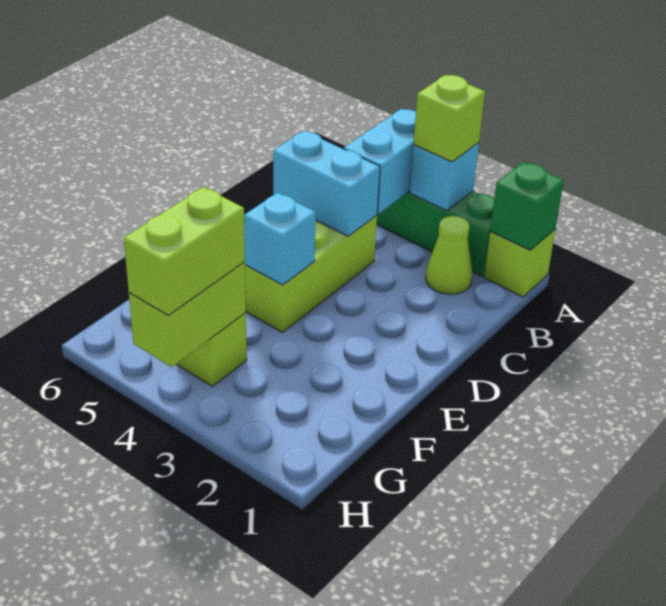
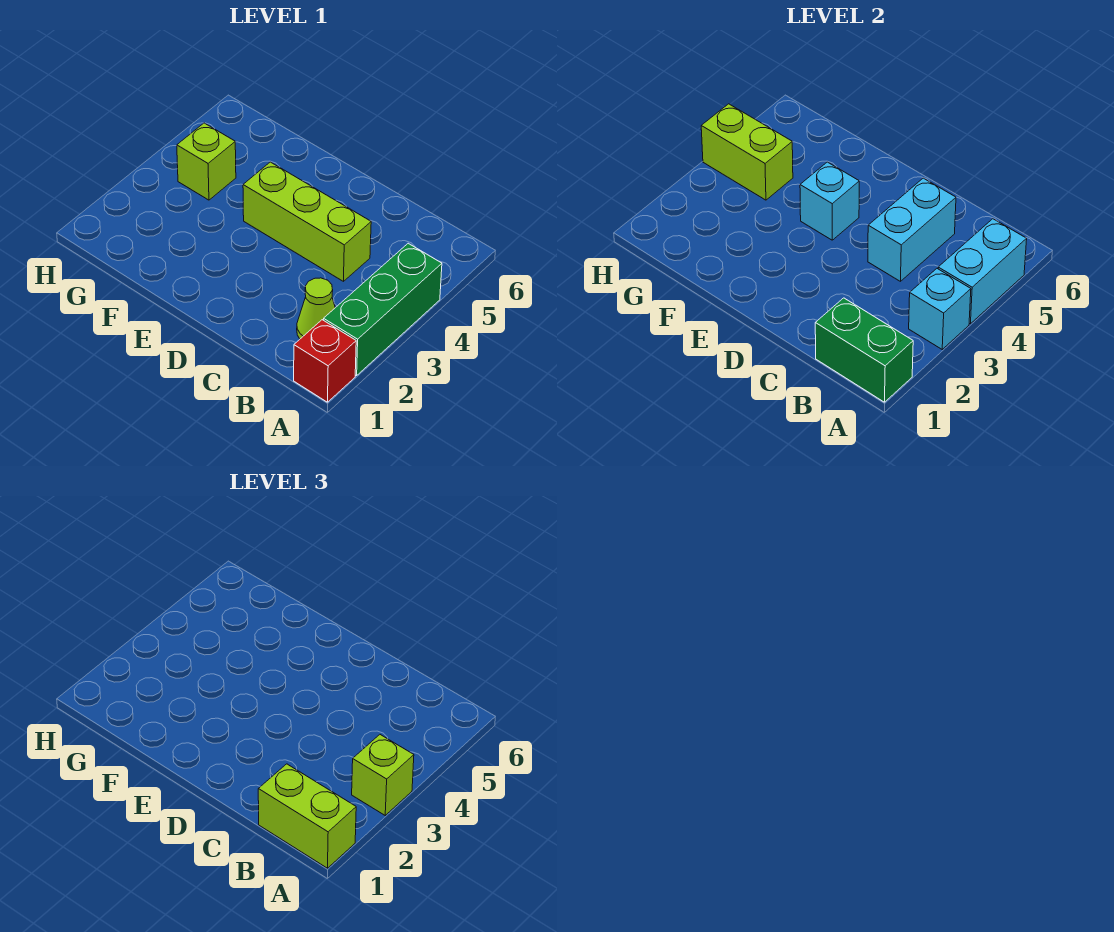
lime 1x1 brick [484,229,556,297] -> red 1x1 brick [294,320,356,402]
green 1x1 brick [490,162,564,250] -> green 1x2 brick [815,298,913,402]
cyan 1x2 brick [344,109,416,214] -> cyan 1x2 brick turned to [938,219,1027,324]
lime 1x2 brick [124,187,245,315] -> lime 1x2 brick moved to [258,764,356,868]

